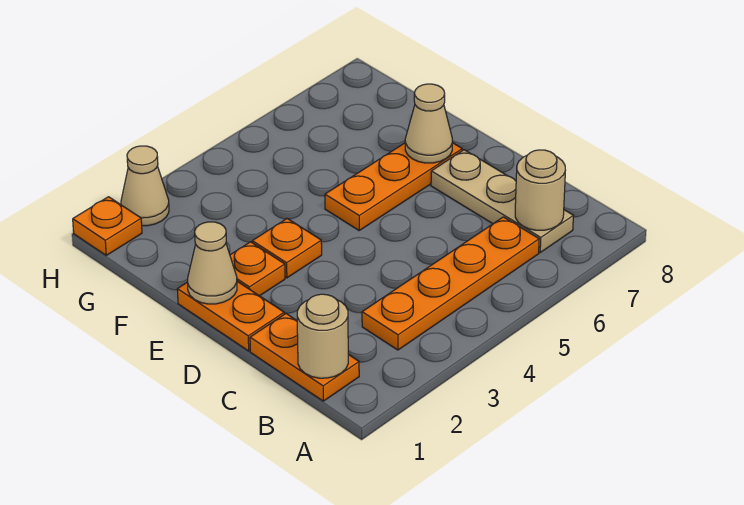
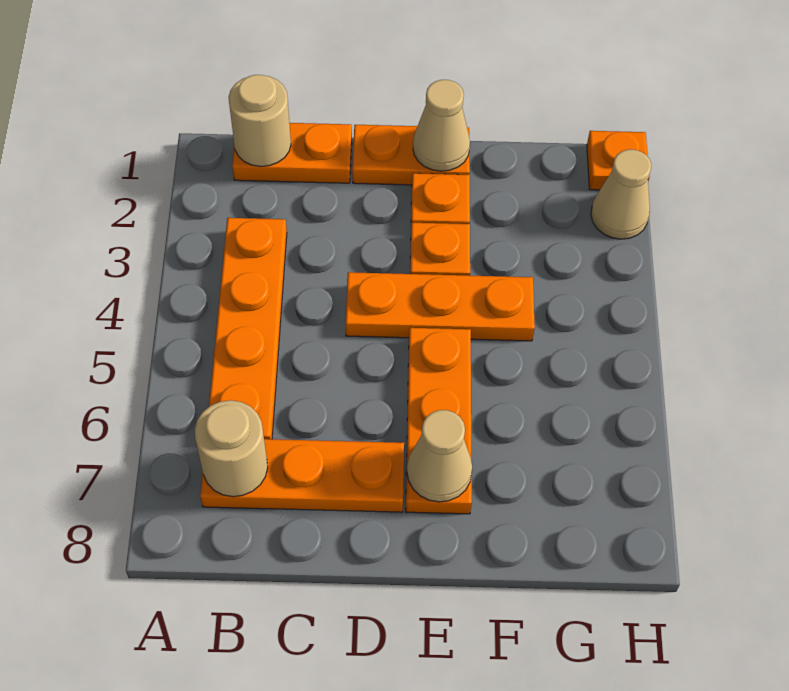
tan 1x3 plate [431,150,573,252] -> orange 1x3 plate [200,439,404,512]
none -> orange 1x3 plate [346,272,535,341]

